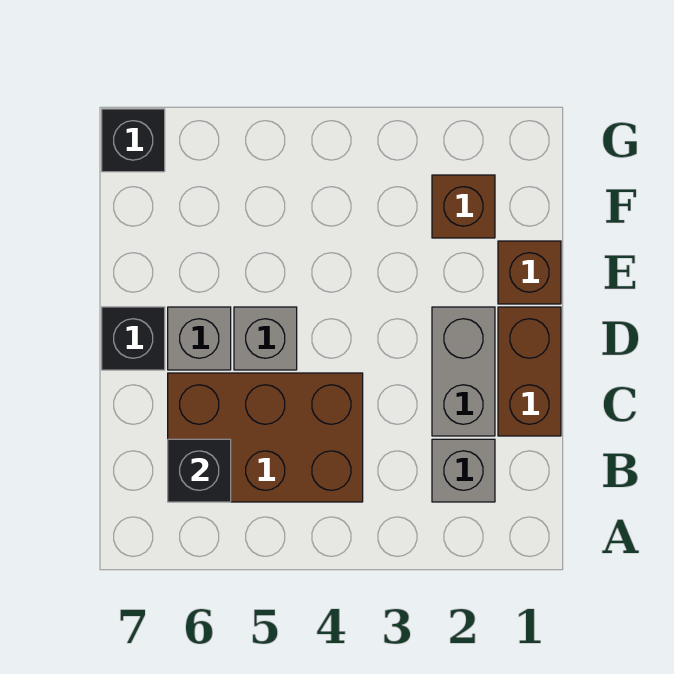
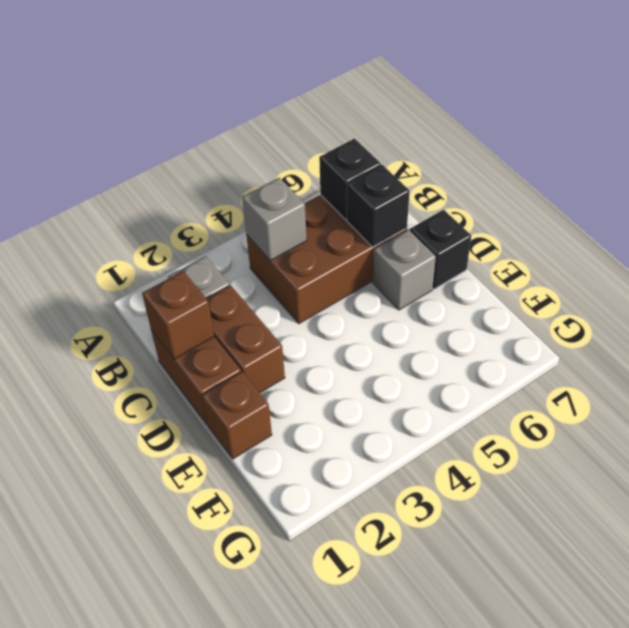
grey 1x2 brick [432,307,495,436] -> brown 1x2 brick [206,285,285,393]
grey 1x1 brick [234,307,297,370] -> grey 1x1 brick moved to [242,178,307,261]
brown 1x1 brick [432,175,495,238] -> brown 1x1 brick moved to [142,271,214,359]
black 1x1 brick [102,109,165,172] -> black 1x1 brick moved to [347,165,409,247]

